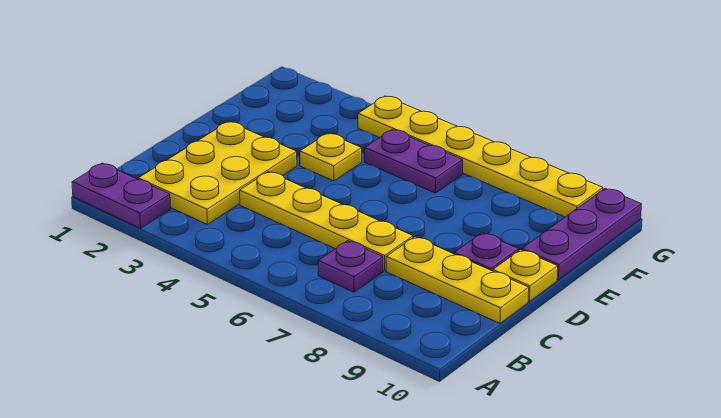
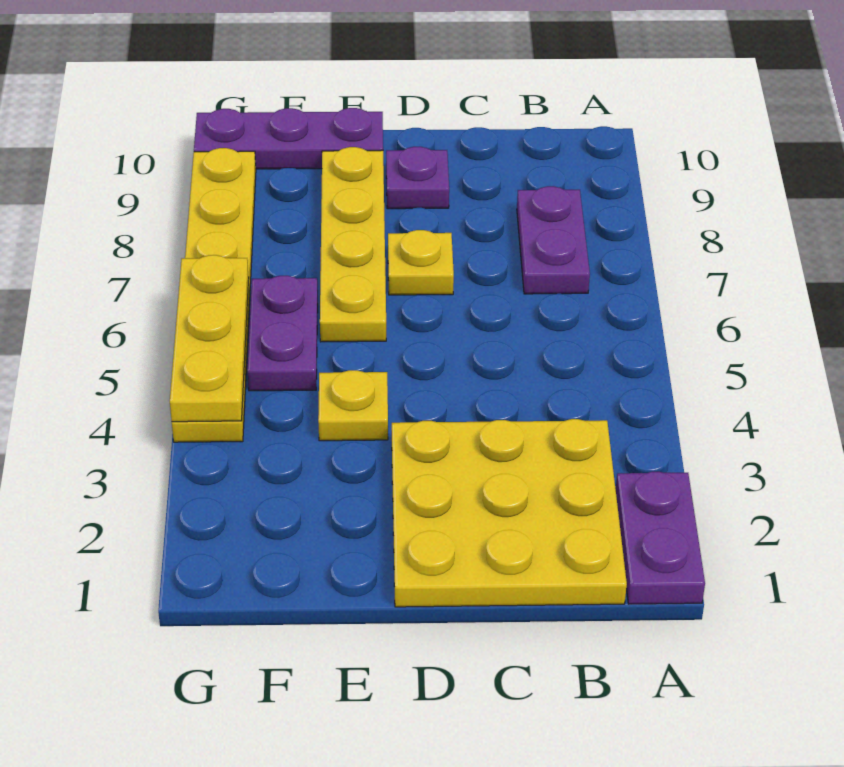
yellow 2x3 plate [138,122,297,224] -> yellow 3x3 plate [392,419,627,607]
purple 1x1 plate [318,241,383,292] -> purple 1x2 plate [517,186,590,294]
yellow 1x4 plate [240,172,413,271] -> yellow 1x4 plate moved to [320,147,386,342]
yellow 1x3 plate [386,237,529,323] -> yellow 1x3 plate moved to [170,255,249,422]
yellow 1x1 plate [493,250,558,302] -> yellow 1x1 plate moved to [388,230,454,295]

